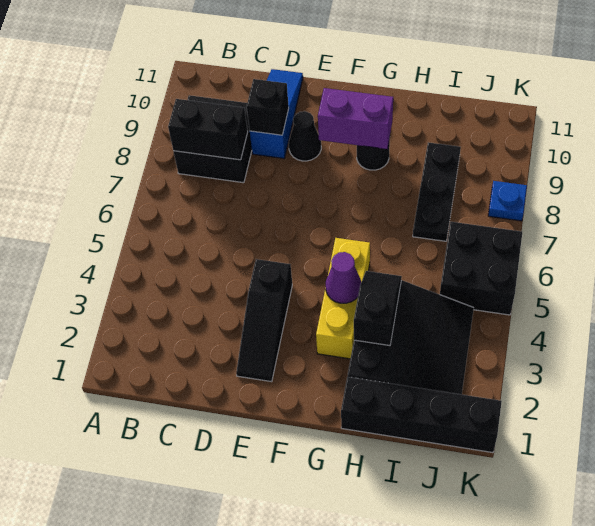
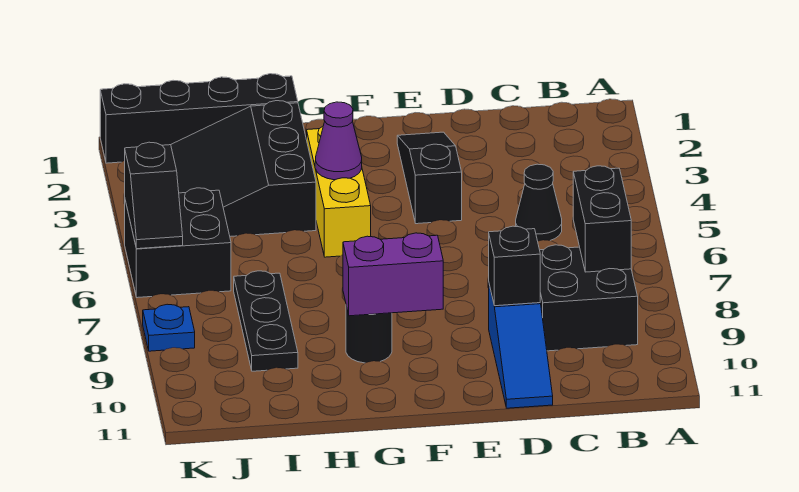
black 1x2 brick [168,99,248,160] -> black 1x2 brick turned to [573,166,631,272]
black 1x1 cone [289,111,321,161] -> black 1x1 cone moved to [516,164,562,241]
black 1x2 slope [354,271,402,346] -> black 1x2 slope moved to [125,142,183,249]

